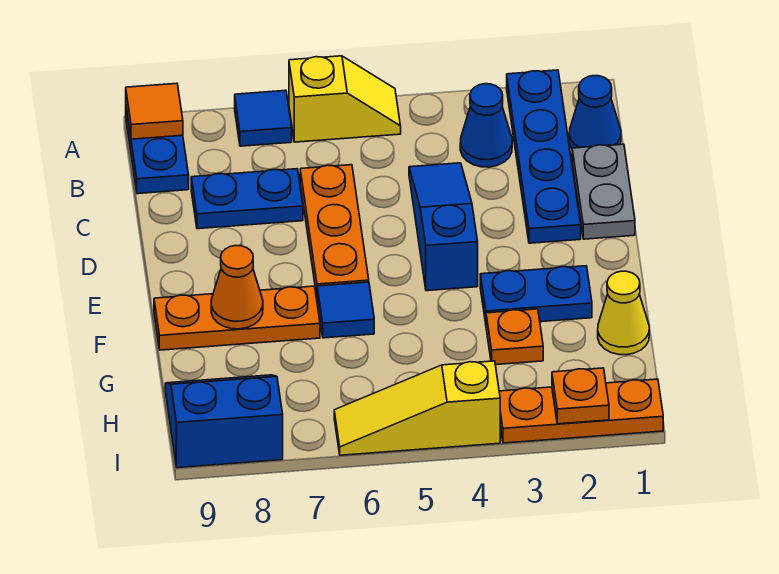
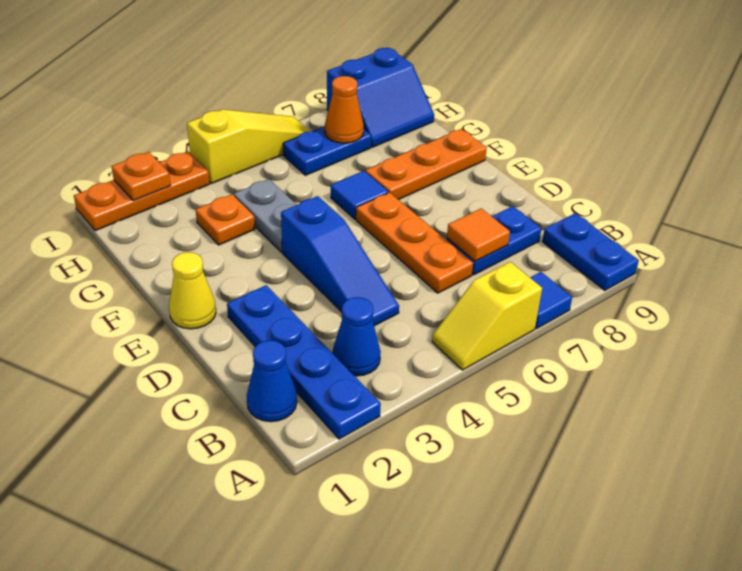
orange 1x1 tile [126,83,183,139] -> orange 1x1 tile moved to [447,208,510,261]
grey 1x2 plate [572,144,635,239] -> grey 1x2 plate moved to [234,179,297,252]
blue 1x2 plate [480,266,592,323] -> blue 1x2 plate moved to [283,126,371,175]
orange 1x1 cone [211,246,263,329] -> orange 1x1 cone moved to [325,76,364,143]
yellow 1x1 cone [598,271,649,355] -> yellow 1x1 cone moved to [169,252,216,329]

